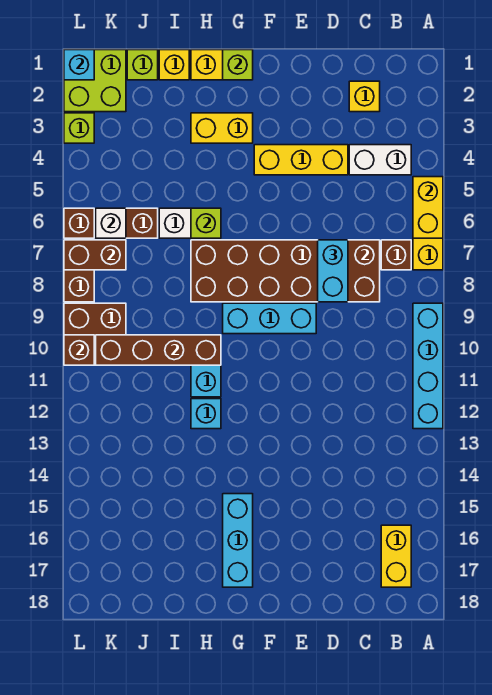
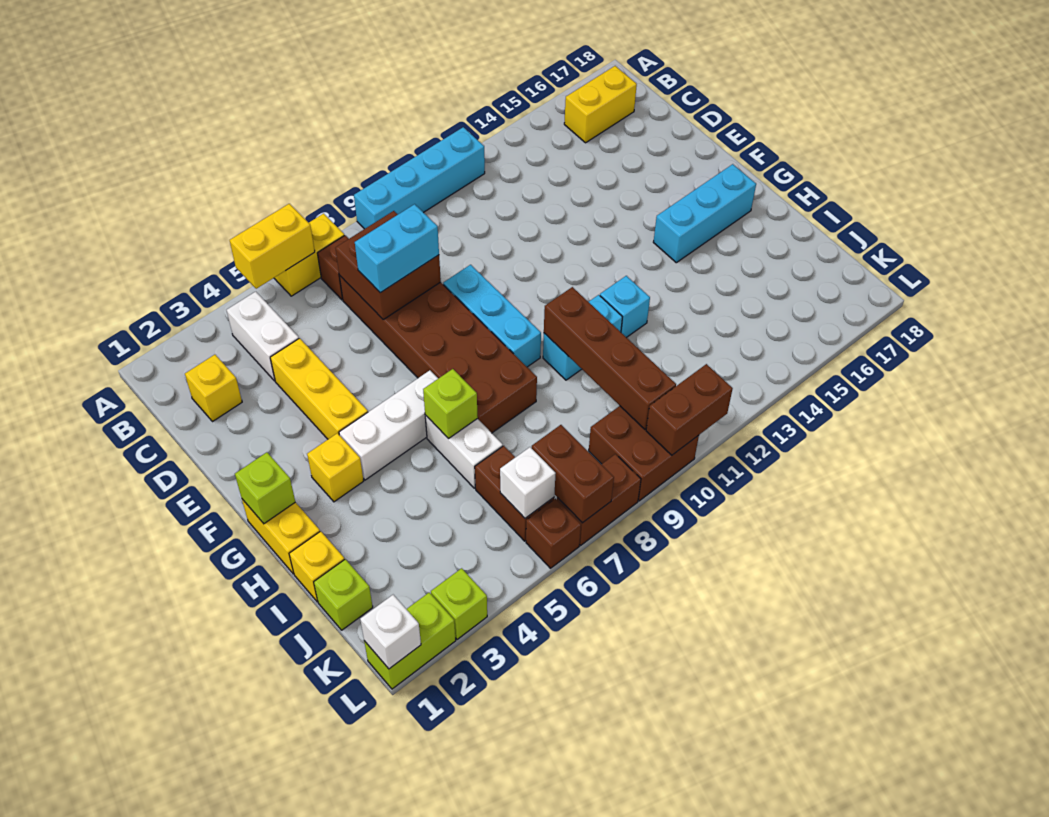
yellow 1x2 brick [191,113,253,143] -> yellow 1x1 brick [307,433,364,502]
none -> white 1x3 brick [339,370,438,480]
lime 2x2 brick [64,50,126,112] -> lime 1x2 brick [364,593,456,689]
cyan 1x1 brick [64,50,94,80] -> white 1x1 brick [360,595,421,669]
brown 1x1 brick [64,335,94,365] -> brown 1x2 brick [646,364,733,455]

